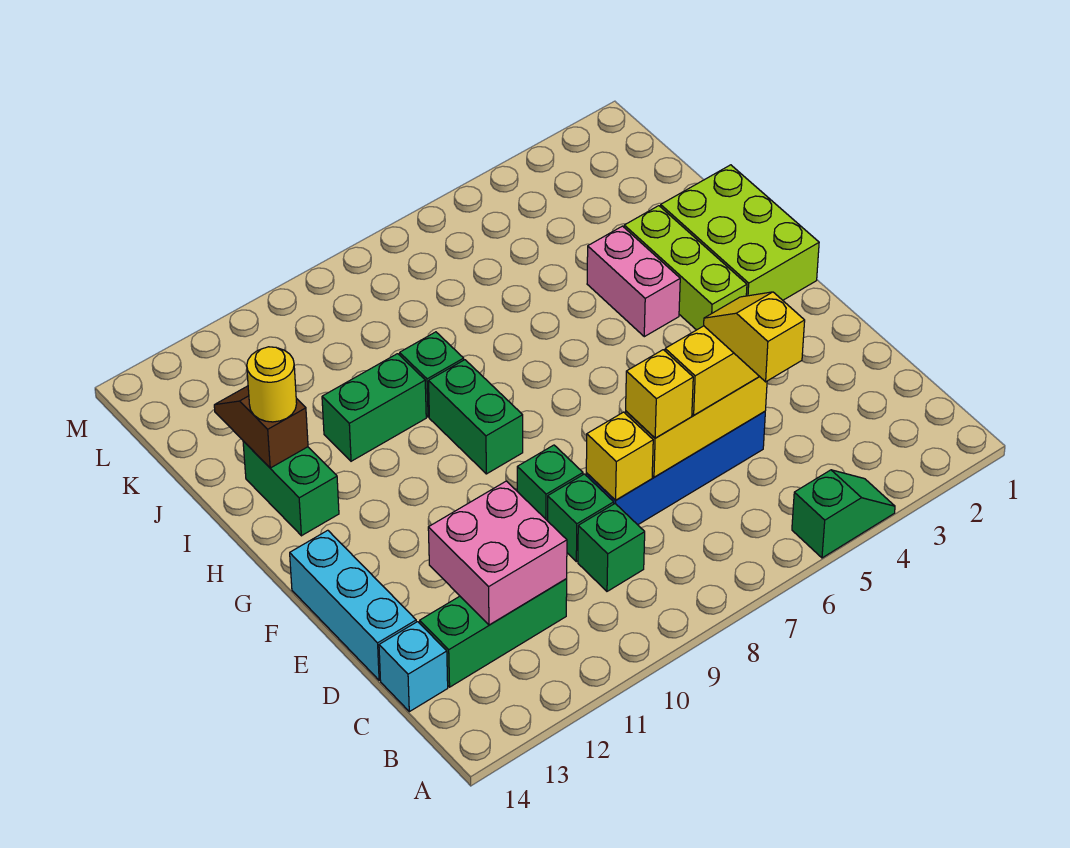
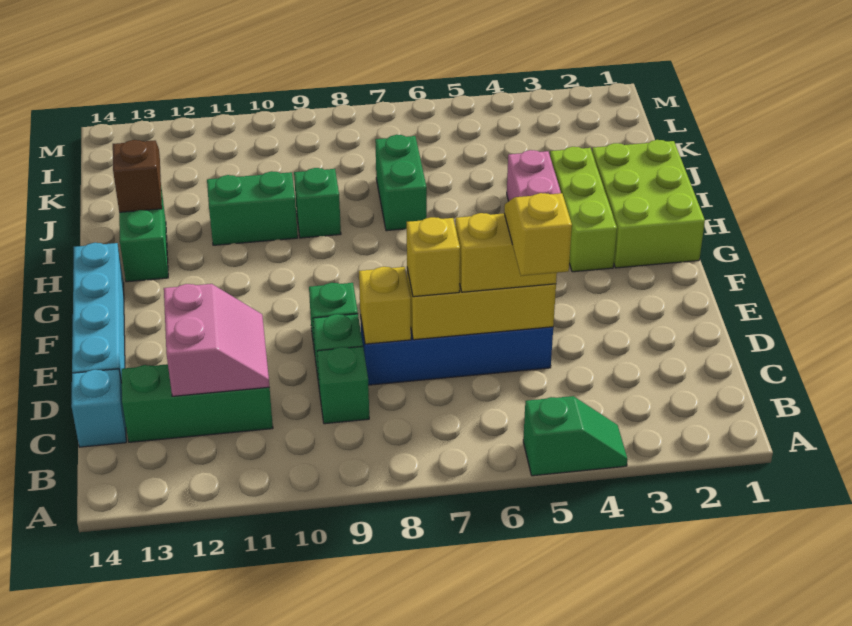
pink 2x2 brick [428,481,567,625] -> pink 2x2 slope [164,284,269,396]
cyan 1x3 brick [290,530,416,680] -> cyan 1x4 brick [72,243,125,383]
green 1x2 brick [429,360,523,474] -> green 1x2 brick moved to [375,135,427,231]
yellow 1x1 round brick [247,347,297,422] -> none

